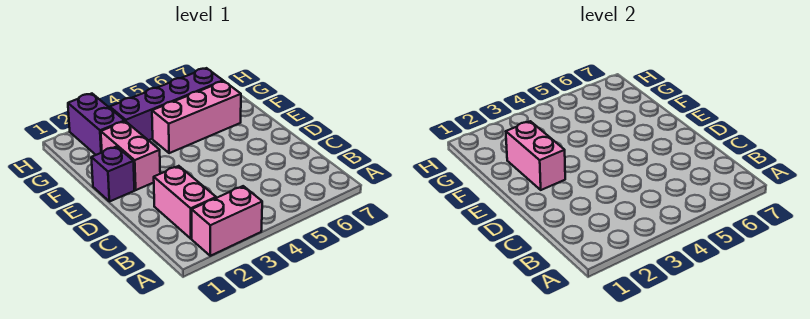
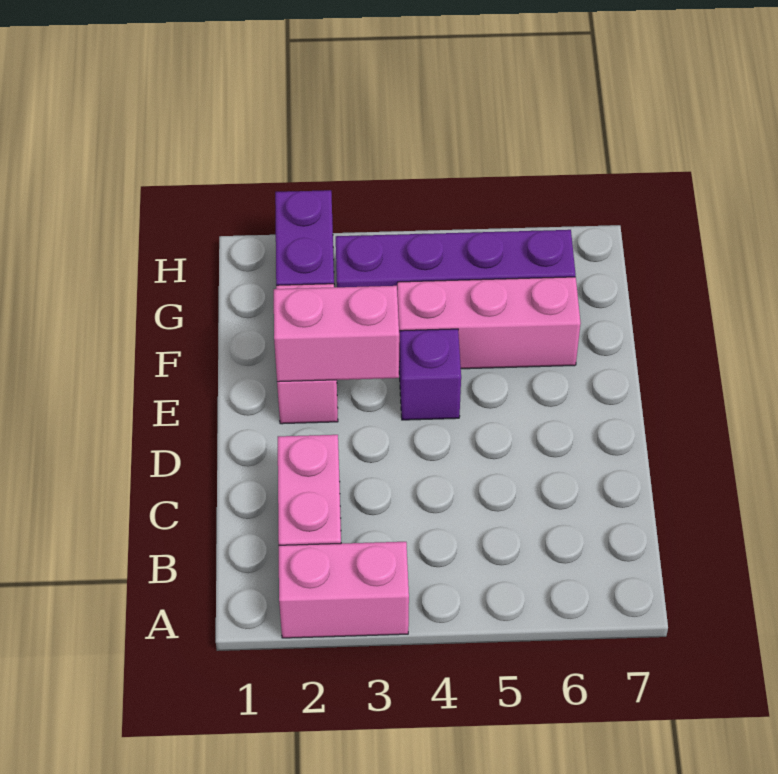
purple 1x1 brick [91,147,135,202] -> purple 1x1 brick moved to [399,329,461,420]
pink 1x2 brick [506,121,565,190] -> pink 1x2 brick turned to [274,286,399,382]

